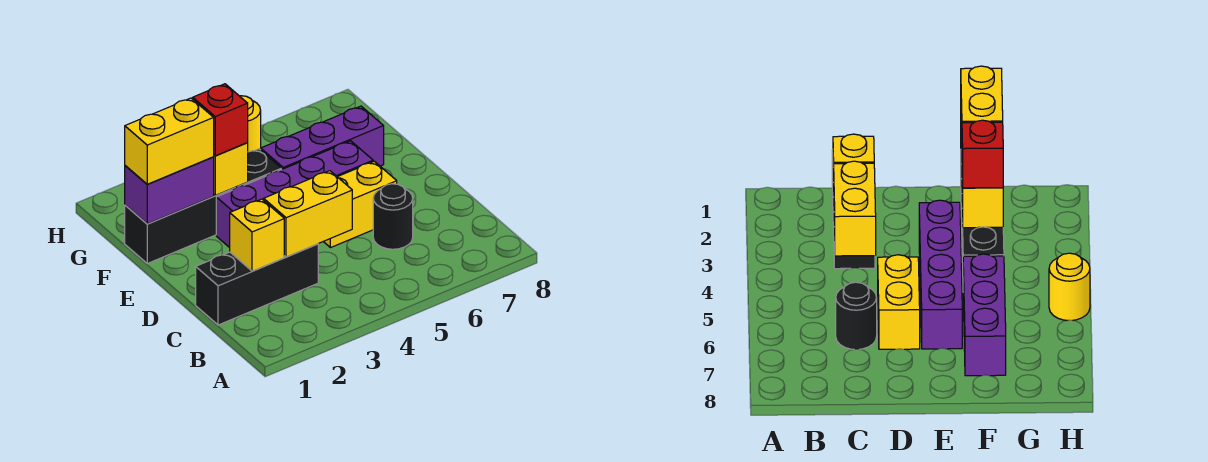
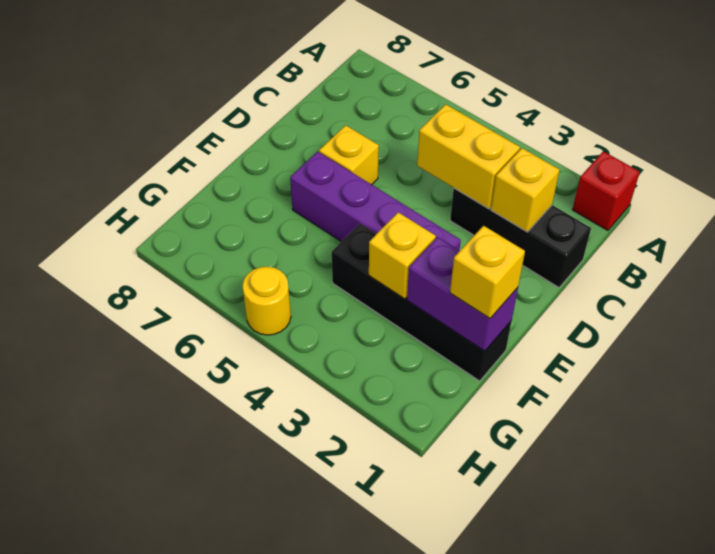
black 1x1 round brick [373,184,413,249] -> none
yellow 1x2 brick [324,161,397,248] -> yellow 1x1 brick [319,125,379,185]
yellow 1x2 brick [125,98,214,184] -> yellow 1x1 brick [450,226,525,318]
red 1x1 brick [193,84,248,156] -> red 1x1 brick moved to [572,151,640,230]
purple 1x3 brick [261,106,384,169] -> none

